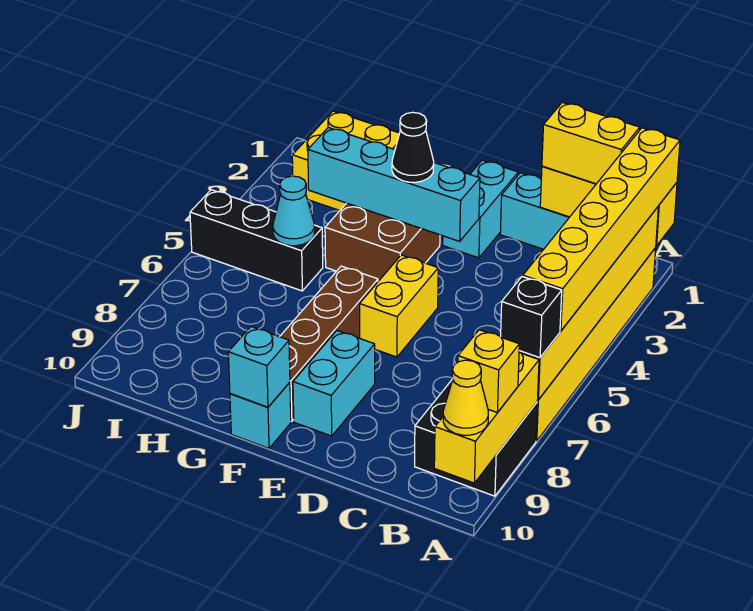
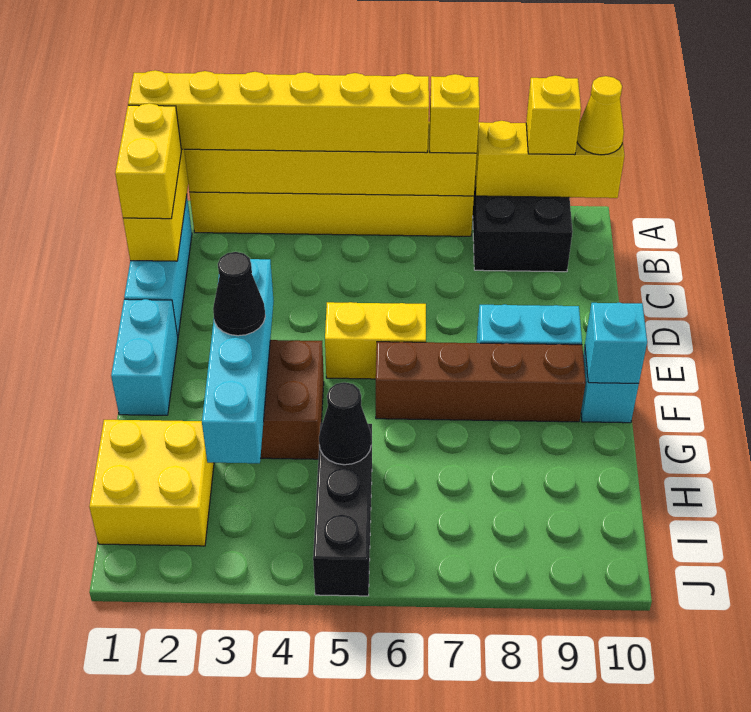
black 1x1 brick [500,277,562,358] -> yellow 1x1 brick [430,74,480,153]
cyan 1x2 brick [443,160,518,258] -> cyan 1x2 brick turned to [111,299,178,415]
cyan 1x1 cone [273,176,315,246] -> black 1x1 cone [319,382,371,465]

